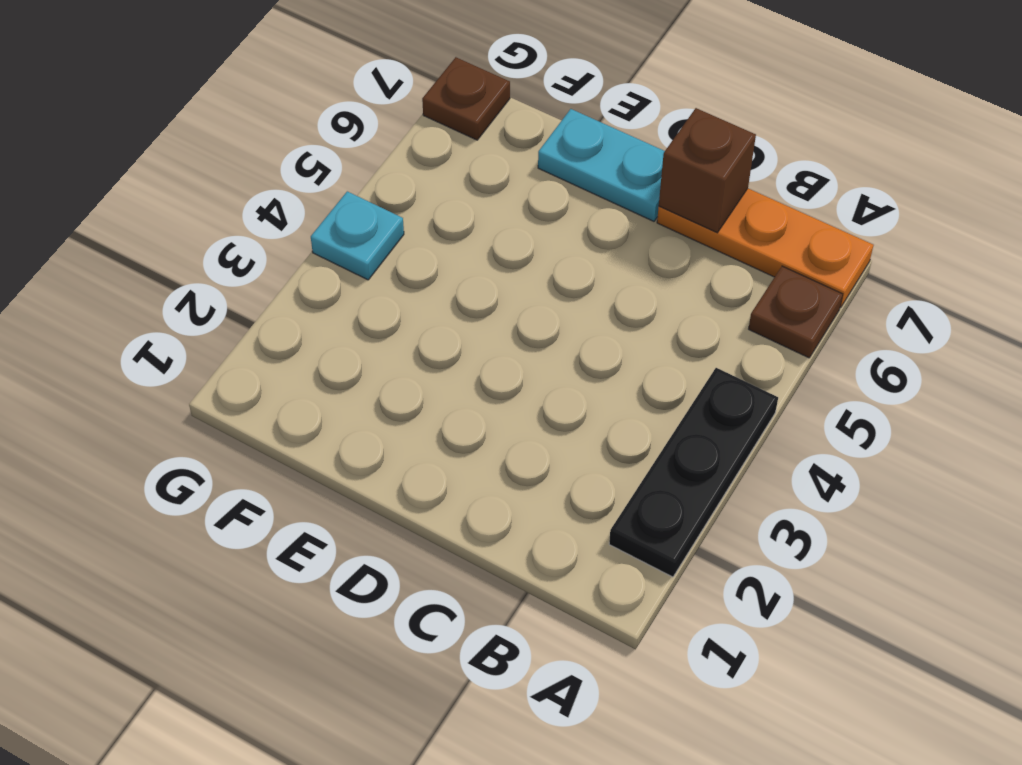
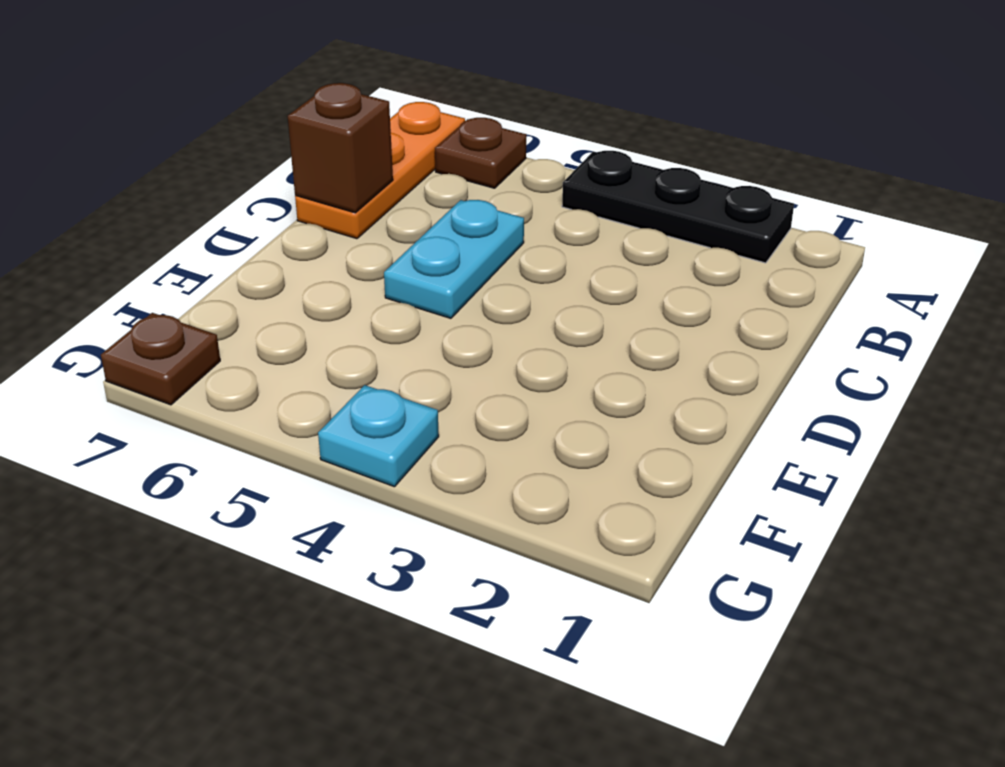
cyan 1x2 plate [538,109,665,221] -> cyan 1x2 plate moved to [384,200,524,318]

